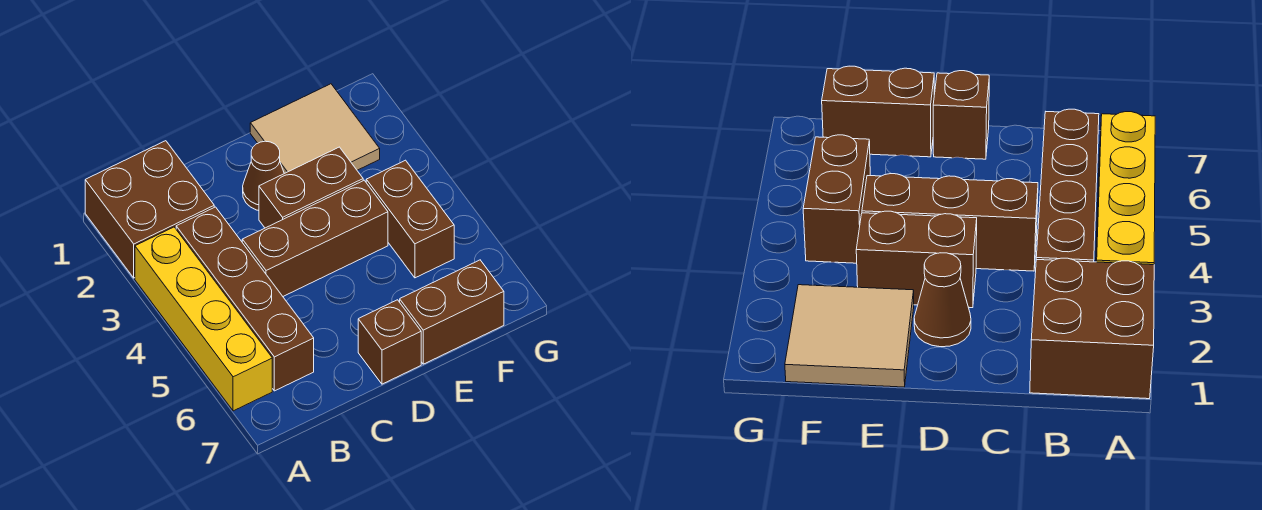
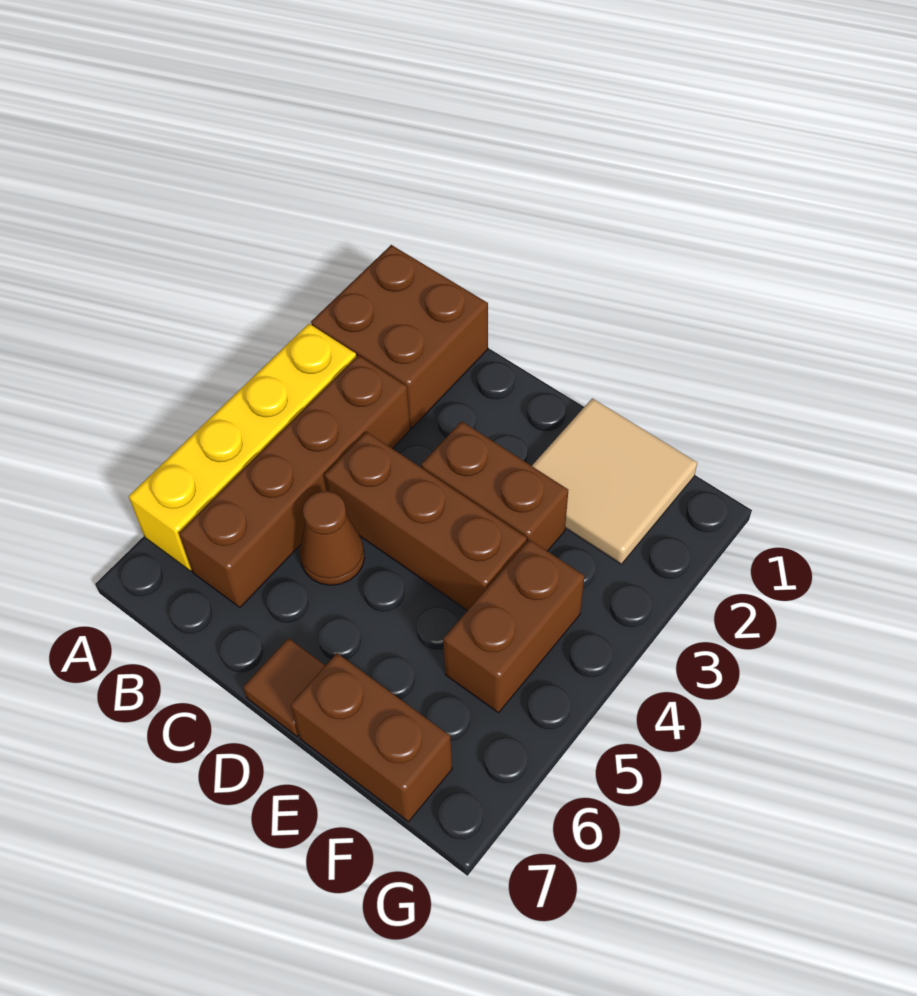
brown 1x1 cone [243,141,284,211] -> brown 1x1 cone moved to [300,491,365,585]
brown 1x1 brick [358,300,421,384] -> brown 1x1 tile [243,638,325,737]

